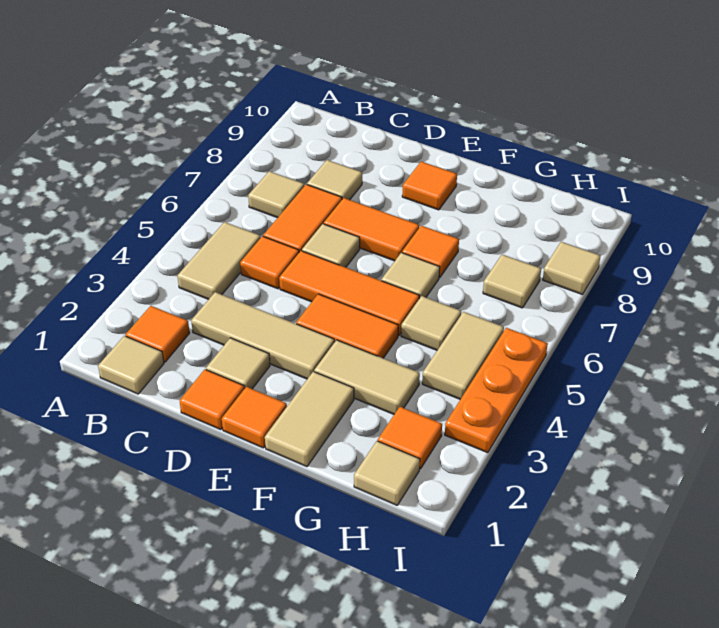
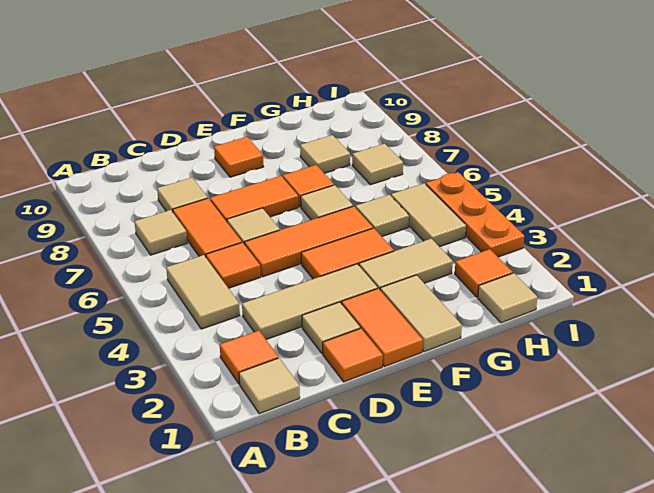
orange 1x1 tile [222,387,287,448] -> orange 1x2 tile [342,288,423,367]
tan 1x1 tile [543,242,601,295] -> tan 1x1 tile moved to [300,135,350,173]

